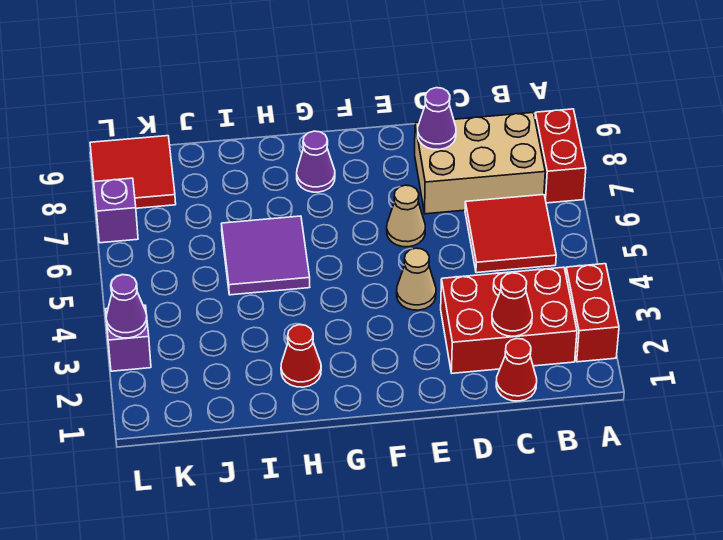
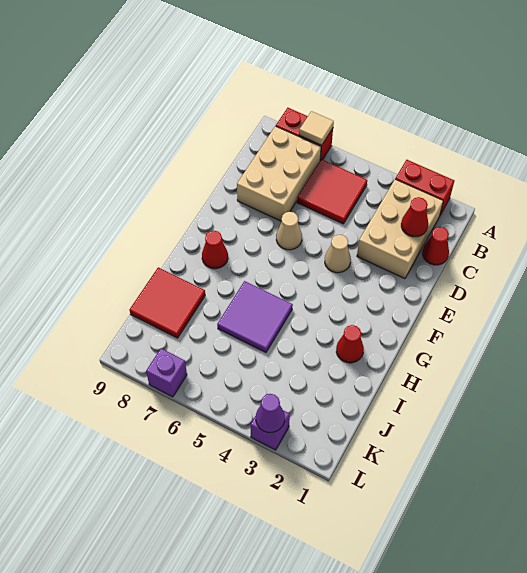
none -> tan 1x1 tile [299,111,334,145]
red 2x3 brick [441,267,577,373] -> tan 2x3 brick [357,179,443,279]
purple 1x1 cone [418,88,456,150] -> none
purple 1x1 cone [297,131,335,192] -> red 1x1 cone [202,231,228,269]
red 2x2 tile [90,136,176,208] -> red 2x2 tile moved to [129,267,205,338]

